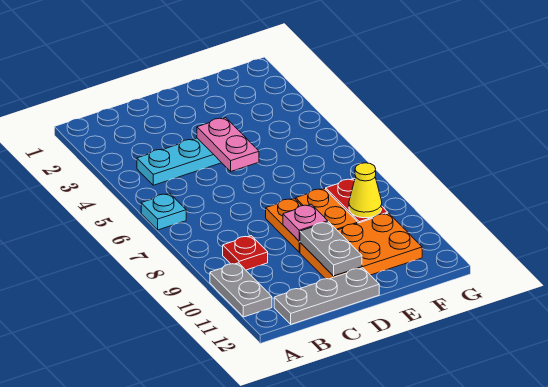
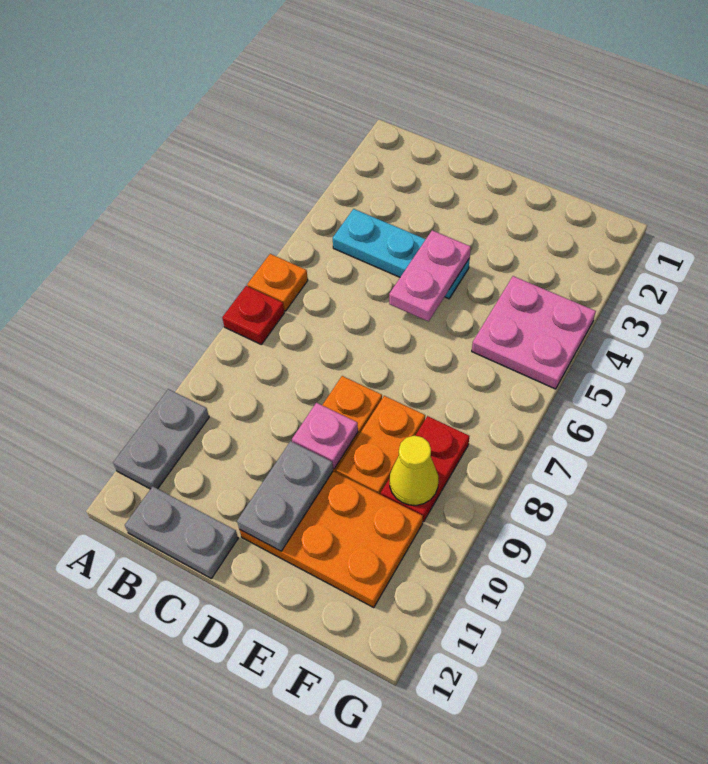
cyan 1x1 plate [141,193,186,230] -> orange 1x1 plate [247,254,308,311]
red 1x1 plate [223,236,268,270] -> red 1x1 plate moved to [222,286,284,344]
grey 1x3 plate [274,268,379,324] -> grey 1x2 plate [125,487,238,578]
none -> pink 2x2 plate [472,276,596,389]

